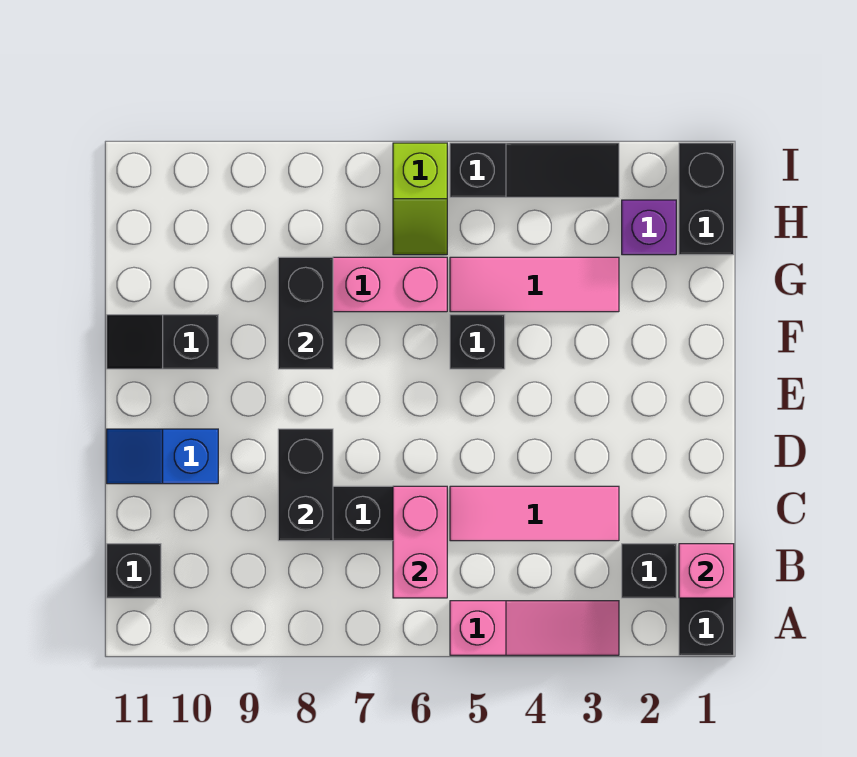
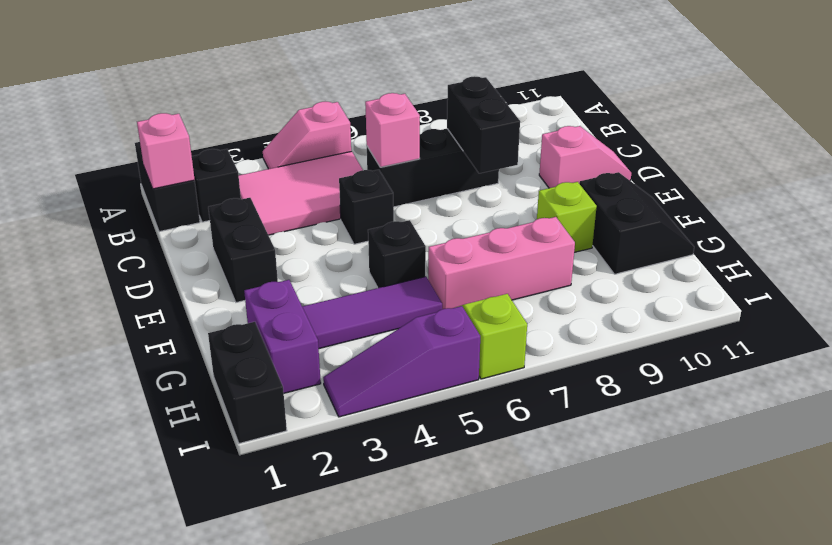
pink 1x3 slope [450,601,619,655] -> pink 1x2 slope [263,102,351,169]
pink 1x2 brick [393,486,447,598] -> pink 1x1 brick [365,93,420,167]
black 1x1 brick [107,544,161,598] -> black 1x1 brick moved to [339,170,394,244]
pink 1x3 tile [450,486,619,541] -> pink 2x3 tile [239,151,363,235]
blue 1x2 slope [107,429,218,484] -> pink 1x2 slope [539,126,631,188]
black 1x2 brick [278,257,333,369] -> black 1x2 brick moved to [208,198,278,302]
none -> lime 1x1 brick [537,182,597,252]
black 1x2 slope [107,315,218,369] -> black 2x2 slope [579,172,694,274]
pink 1x3 tile [450,257,619,312] -> purple 1x3 tile [302,277,442,349]
purple 1x1 brick [622,200,676,255] -> purple 1x2 brick [244,280,321,393]
black 1x3 slope [450,143,619,197] -> purple 1x3 slope [323,306,480,417]

